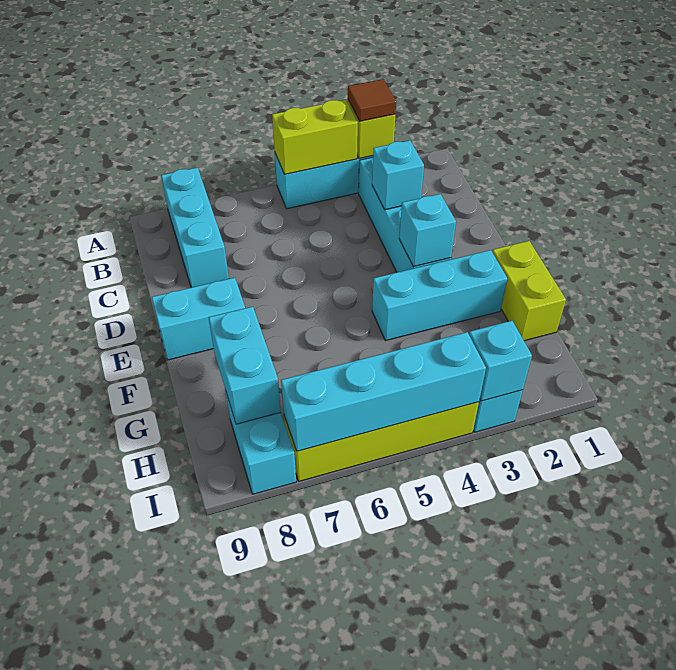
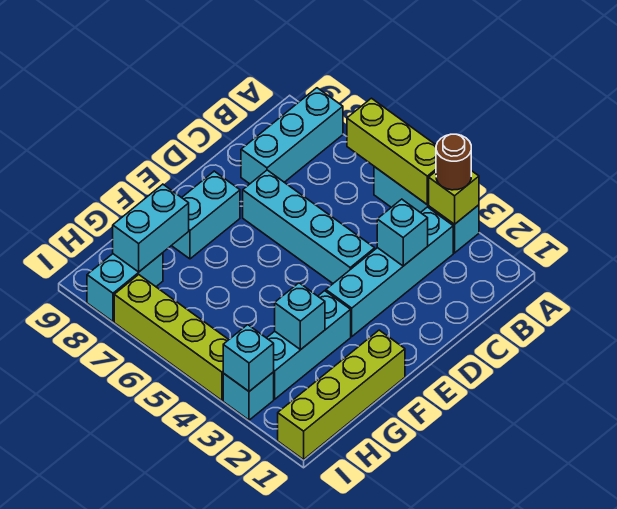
brown 1x1 tile [348,79,396,121] -> brown 1x1 round brick [436,134,471,190]
lime 1x2 brick [272,100,358,174] -> lime 1x3 brick [347,98,436,204]
cyan 1x1 brick [399,194,456,267] -> cyan 1x1 brick moved to [275,283,325,350]
cyan 1x2 brick [152,278,245,360] -> cyan 1x2 brick turned to [172,171,240,259]
lime 1x2 brick [492,241,566,341] -> lime 1x4 brick [278,330,405,460]
cyan 1x3 brick [372,250,507,341] -> cyan 1x3 brick turned to [267,291,351,399]
cyan 1x4 brick [281,332,486,451] -> cyan 1x4 brick moved to [243,170,375,283]

